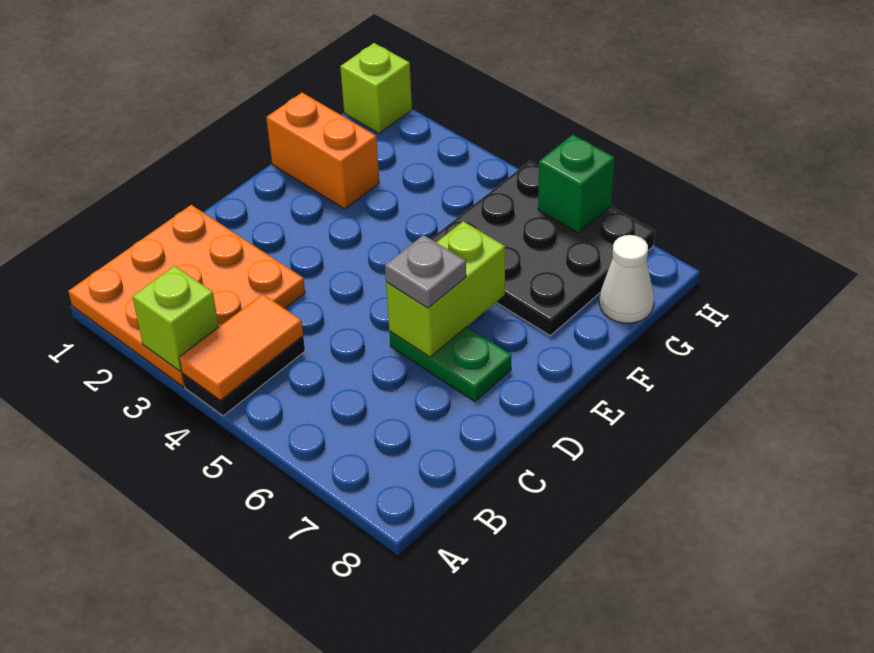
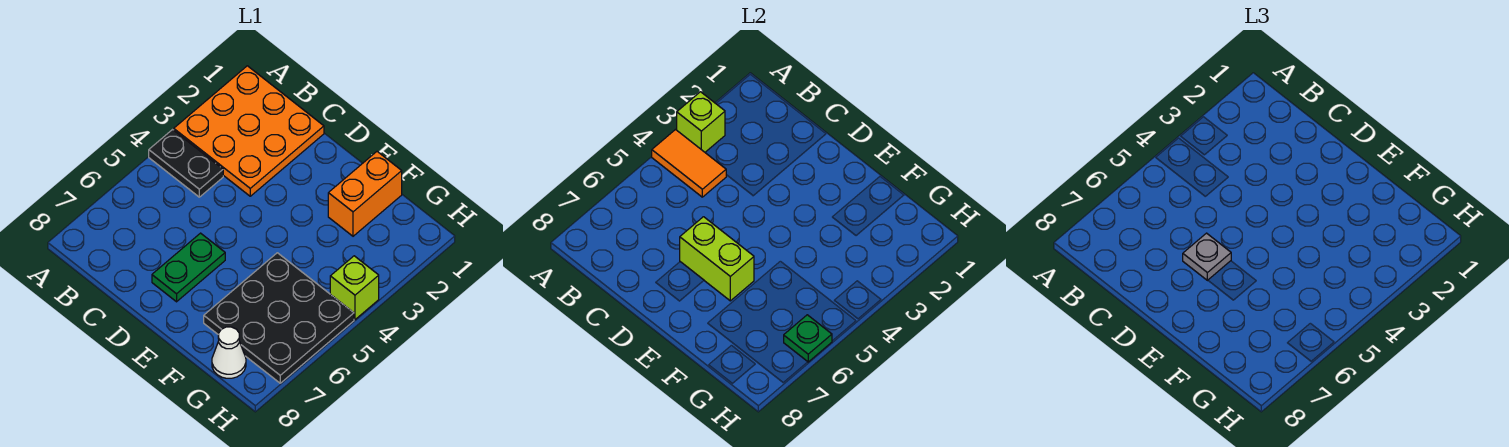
lime 1x1 brick [340,43,412,133] -> lime 1x1 brick moved to [330,256,379,320]
green 1x1 brick [538,135,614,233] -> green 1x1 plate [784,315,832,362]

